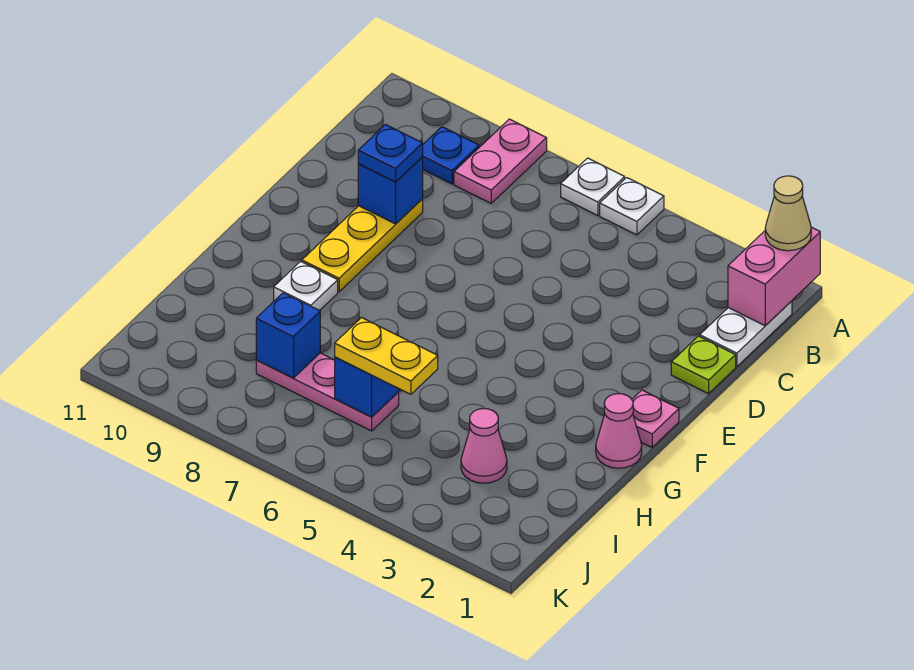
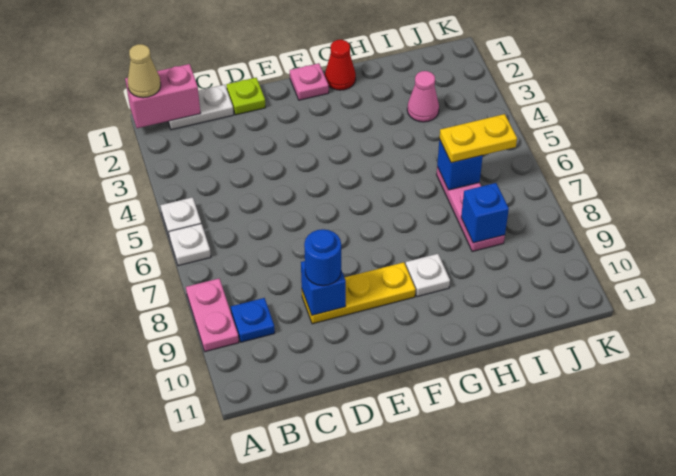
pink 1x2 plate [454,119,547,203] -> pink 1x2 plate turned to [186,279,239,352]
blue 1x1 plate [358,125,423,182] -> blue 1x1 round brick [304,229,341,286]
pink 1x1 cone [596,394,642,468] -> red 1x1 cone [325,40,356,90]
yellow 1x2 plate [335,318,438,394] -> yellow 1x2 plate turned to [439,114,517,163]

